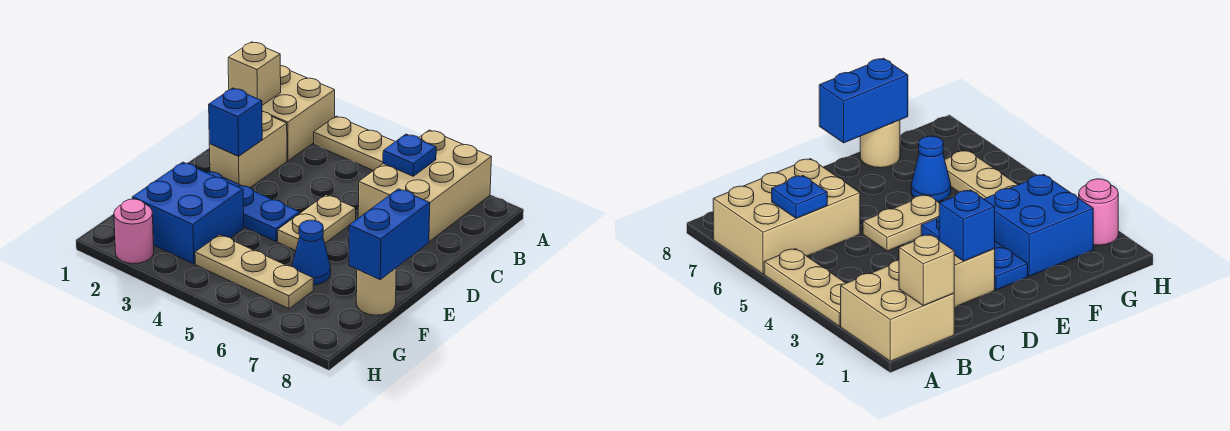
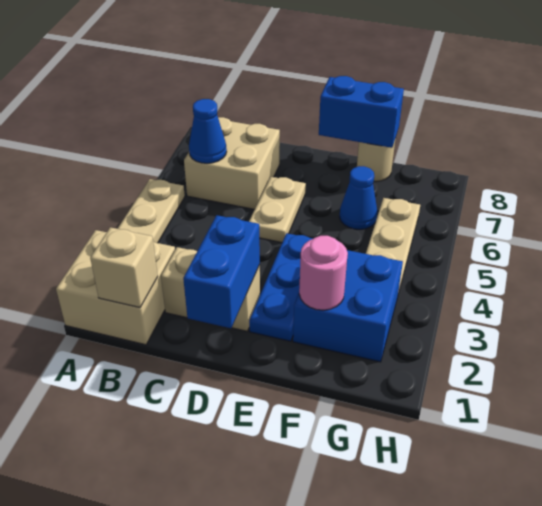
tan 2x3 brick [358,130,492,242] -> tan 2x2 brick [184,117,280,209]
blue 1x1 plate [383,134,436,176] -> blue 1x1 cone [189,99,227,163]
blue 1x1 brick [209,88,262,156] -> blue 1x2 brick [183,215,260,328]
tan 1x2 plate [278,195,356,251] -> tan 1x2 plate turned to [249,177,306,242]
pink 1x1 round brick [114,199,154,264] -> pink 1x1 round brick moved to [299,236,348,310]

